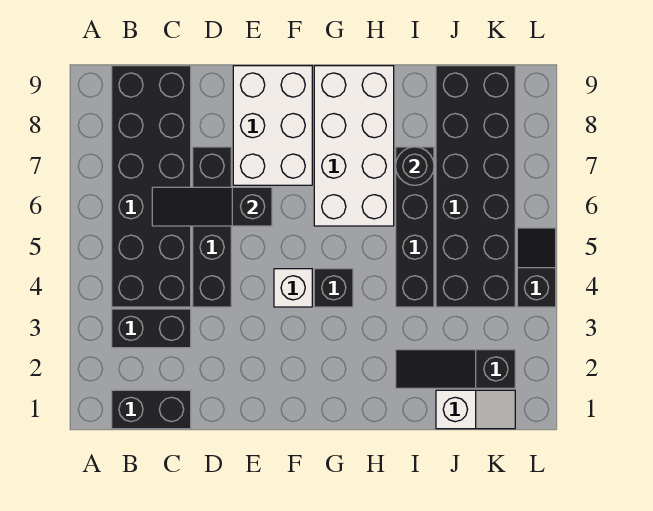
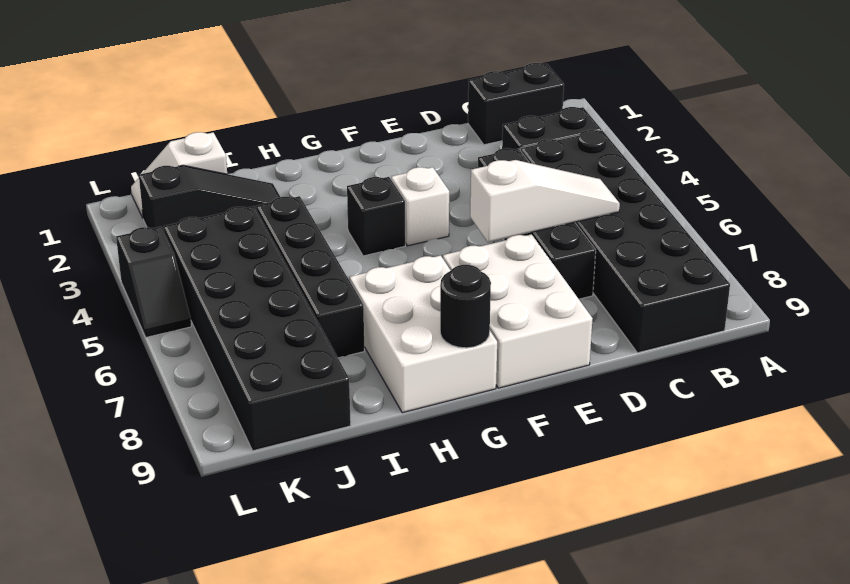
black 1x3 slope [152,187,272,226] -> white 1x3 slope [470,160,620,242]
white 2x4 brick [314,66,394,226] -> white 2x3 brick [350,255,497,413]
black 1x1 round brick [396,147,434,185] -> black 1x1 round brick moved to [440,265,491,348]

